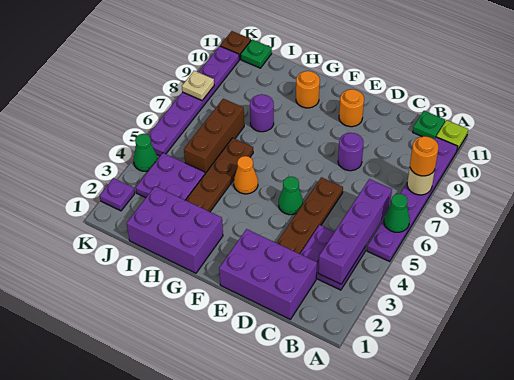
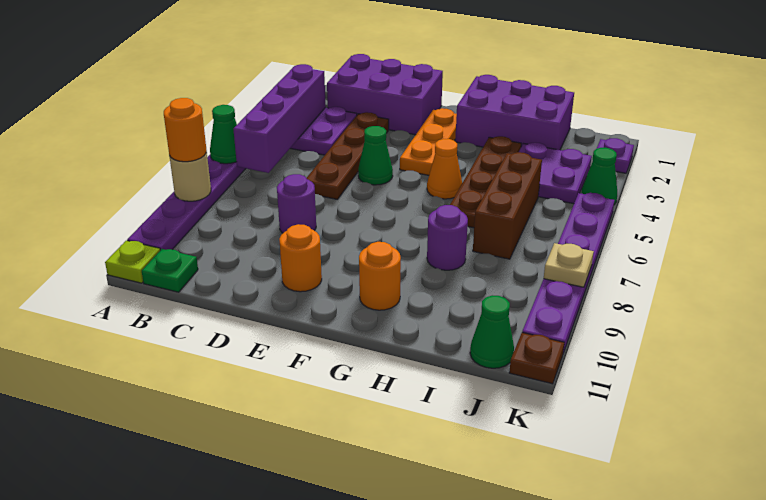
none -> orange 1x3 plate [400,108,457,175]
green 1x1 plate [241,39,272,68] -> green 1x1 cone [470,295,514,368]

